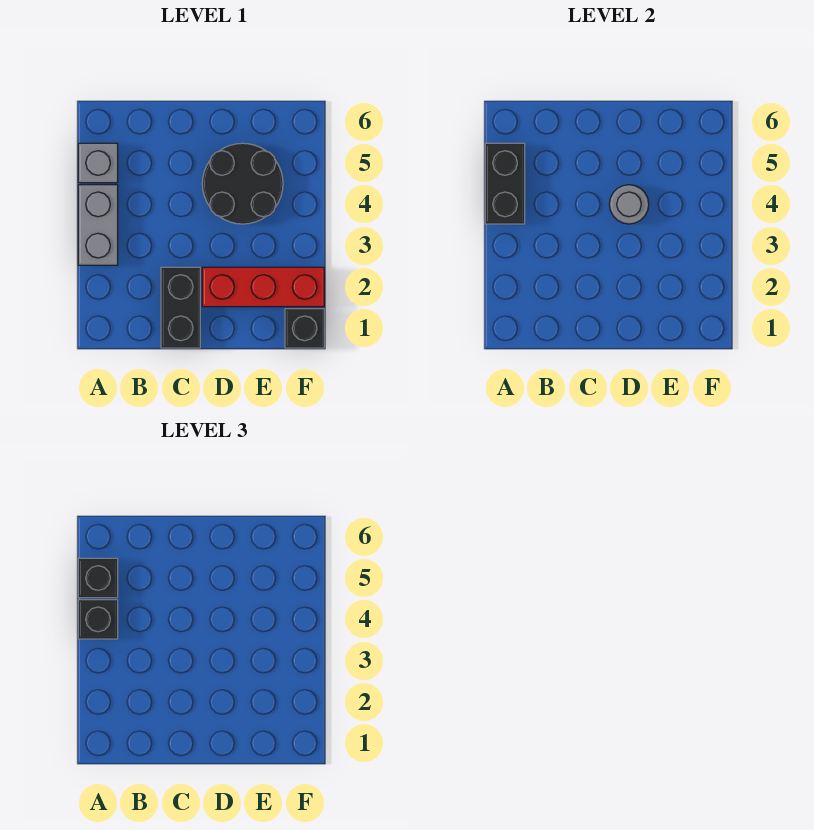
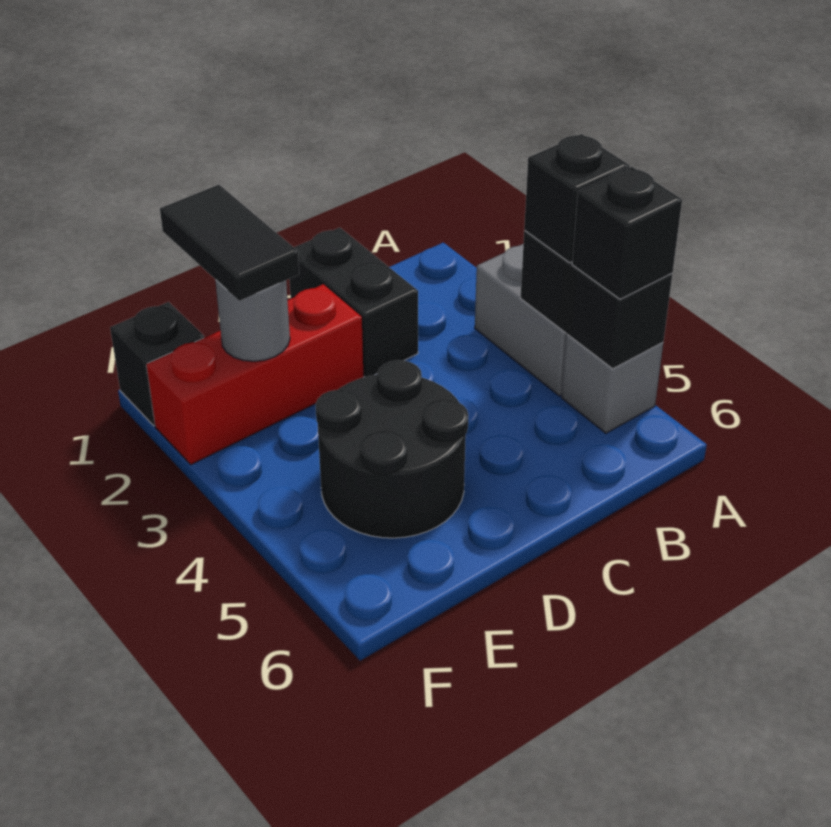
grey 1x1 round brick [609,185,649,224] -> grey 1x1 round brick moved to [215,280,290,361]
none -> black 1x2 tile [160,185,299,301]

